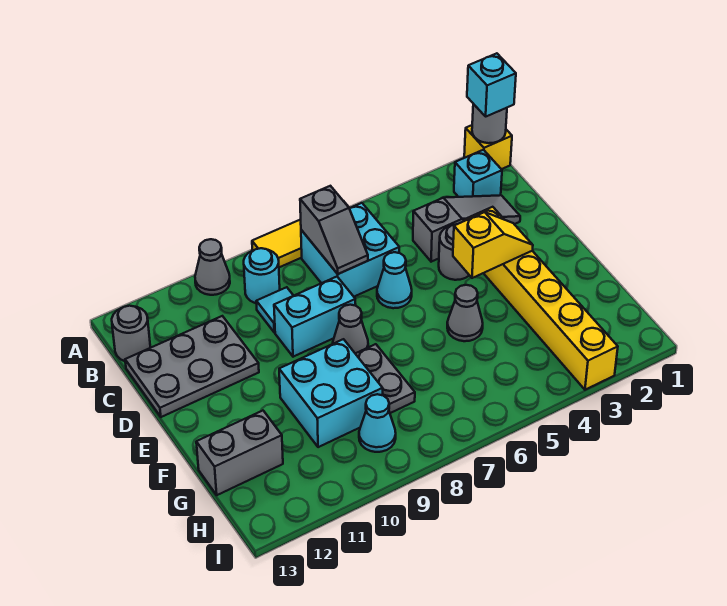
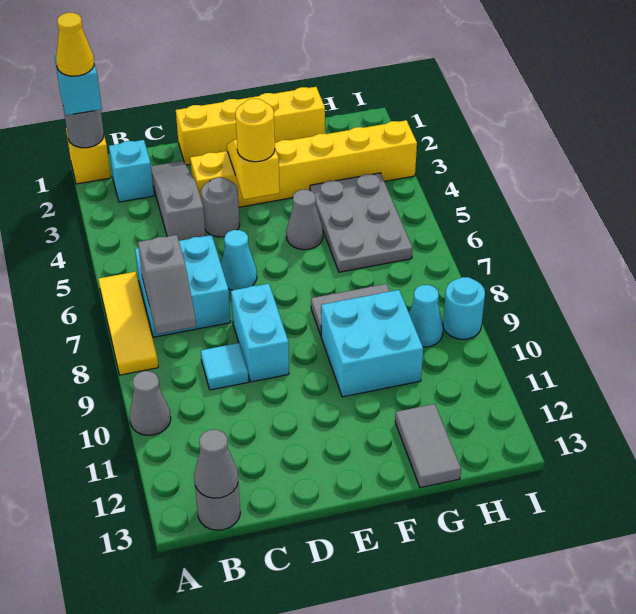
none -> yellow 1x1 cone [56,13,94,76]
grey 1x2 slope [300,186,368,274] -> grey 1x2 slope turned to [138,235,196,334]
cyan 1x1 round brick [244,248,280,303] -> cyan 1x1 round brick moved to [443,277,485,339]
grey 2x3 plate [125,316,259,417] -> grey 2x3 plate moved to [310,173,413,272]
none -> yellow 1x4 brick [176,87,325,165]
none -> yellow 1x1 round brick [235,99,275,162]
grey 1x1 cone [333,305,368,353] -> grey 1x1 cone moved to [194,430,238,498]
grey 1x2 brick [196,411,283,495] -> grey 1x2 tile [395,404,461,488]

